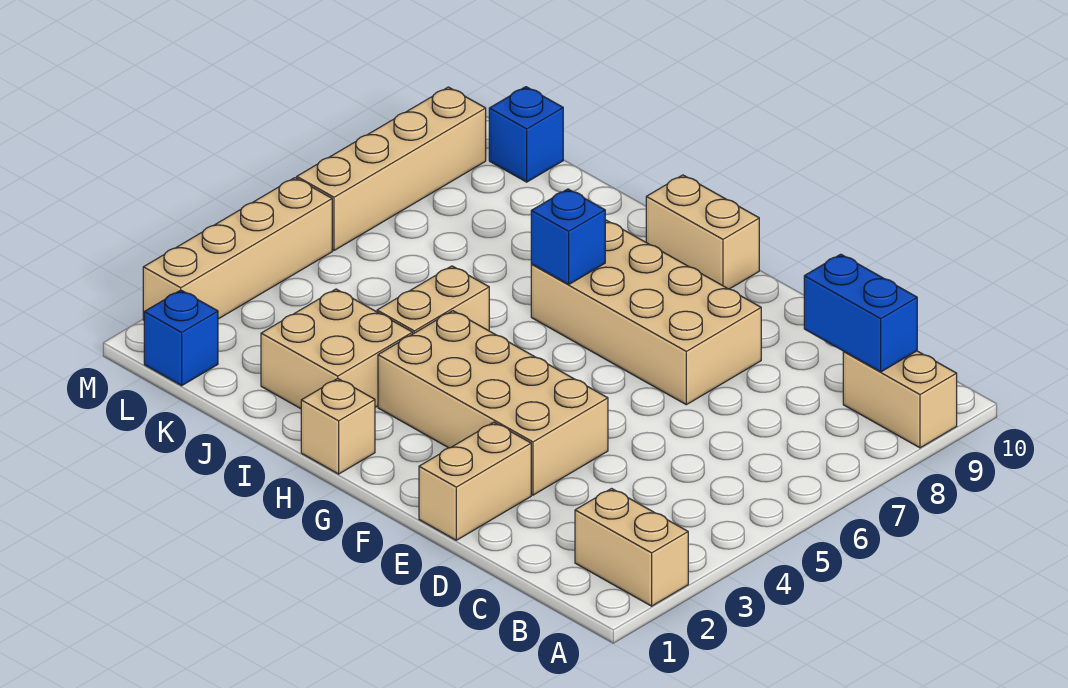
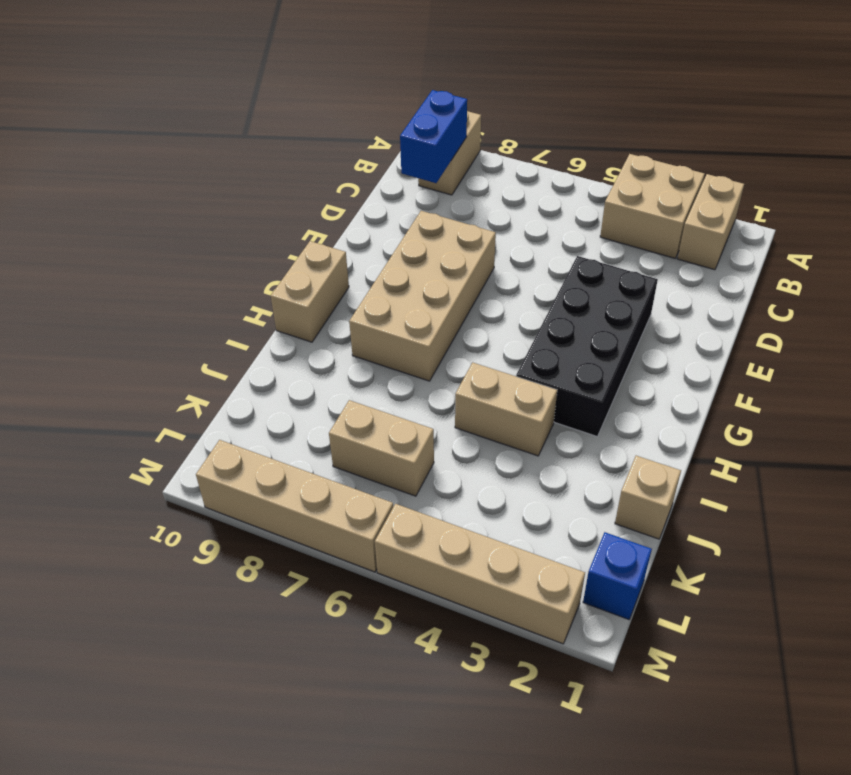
tan 1x2 brick [419,422,531,540] -> tan 1x2 brick moved to [329,400,434,496]
tan 2x4 brick [378,311,608,495] -> black 2x4 brick [516,256,658,436]
tan 1x1 brick [301,379,375,474] -> tan 1x1 brick moved to [615,456,681,539]
blue 1x1 brick [531,189,605,284] -> none
tan 2x2 brick [261,289,413,409] -> tan 2x2 brick moved to [600,154,705,258]
blue 1x1 brick [489,87,563,182] -> none

